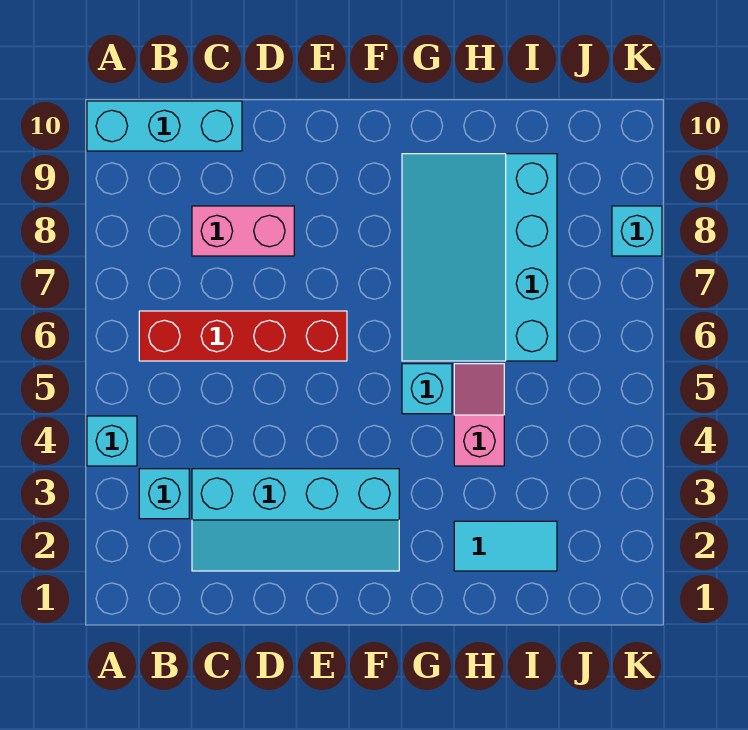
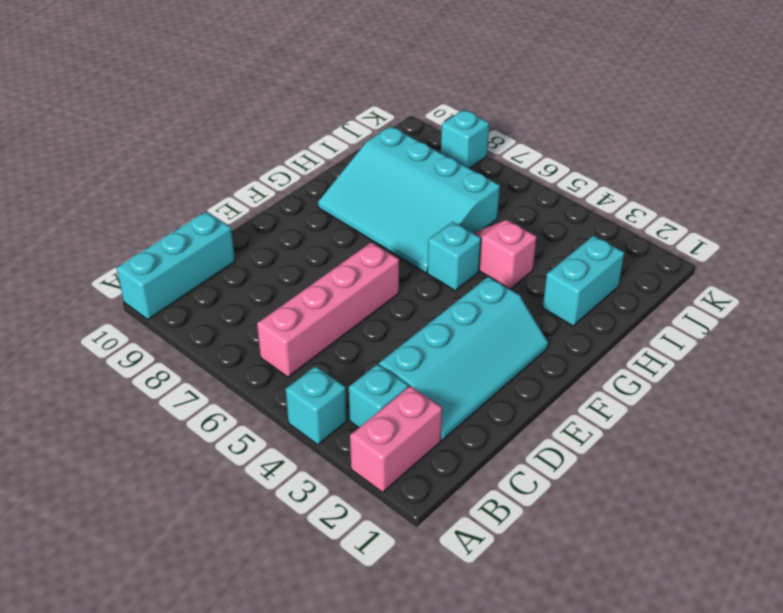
red 1x4 brick [139,311,347,361] -> pink 1x4 brick [257,242,399,377]
pink 1x2 brick [192,206,294,256] -> pink 1x2 brick moved to [350,386,442,492]
cyan 1x2 tile [454,521,557,571] -> cyan 1x2 brick [543,236,624,326]

